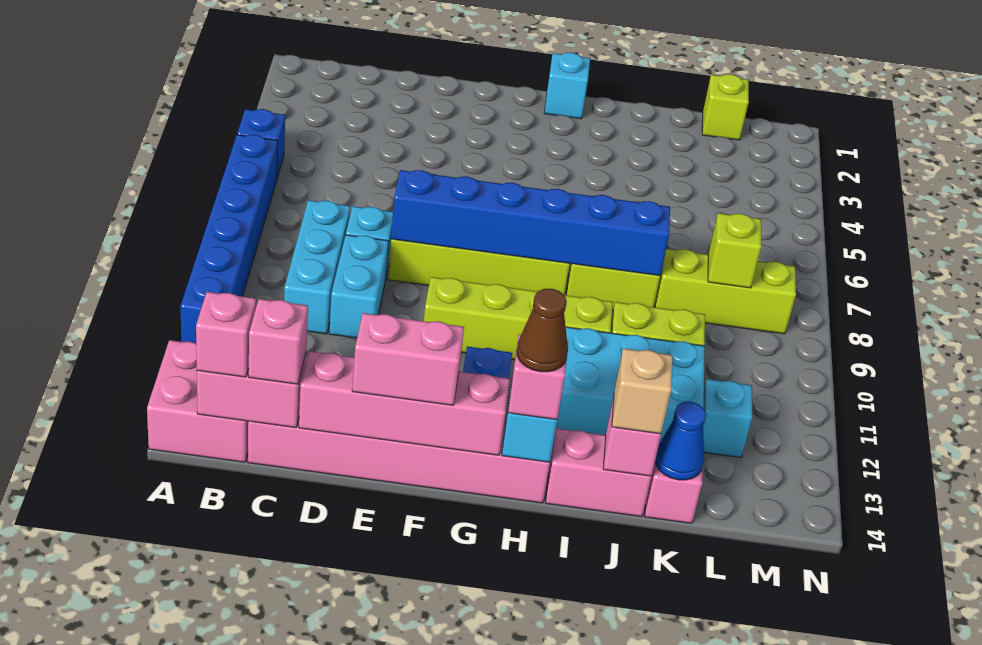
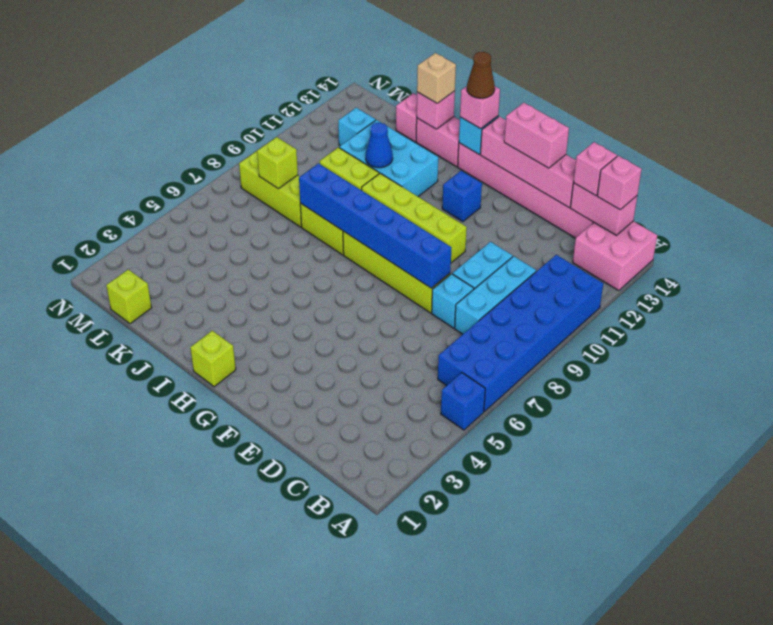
blue 1x6 brick [180,135,278,343] -> blue 2x6 brick [438,255,603,411]
cyan 1x1 brick [544,53,590,119] -> lime 1x1 brick [190,331,236,387]
blue 1x1 cone [655,402,706,480] -> blue 1x1 cone moved to [366,123,393,168]

